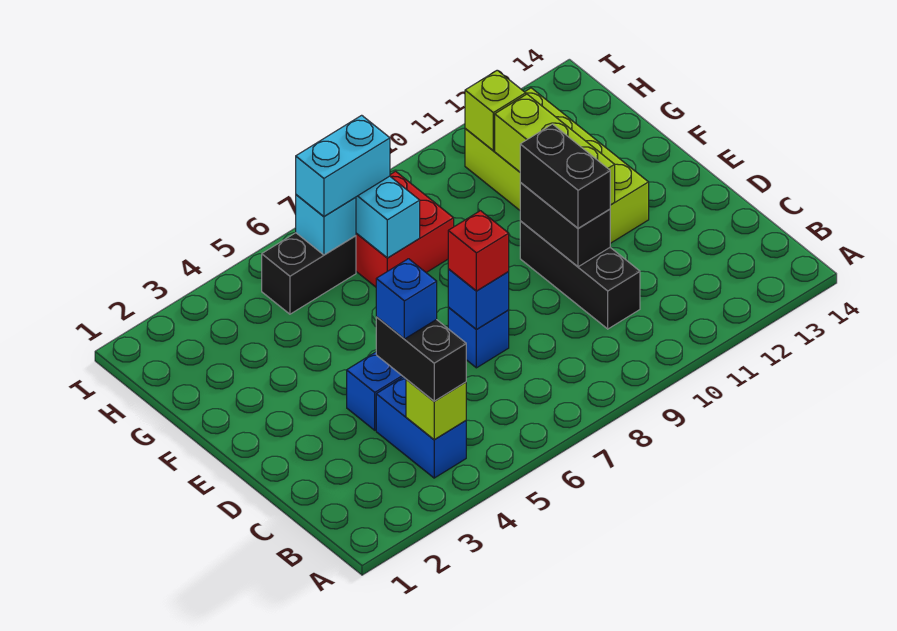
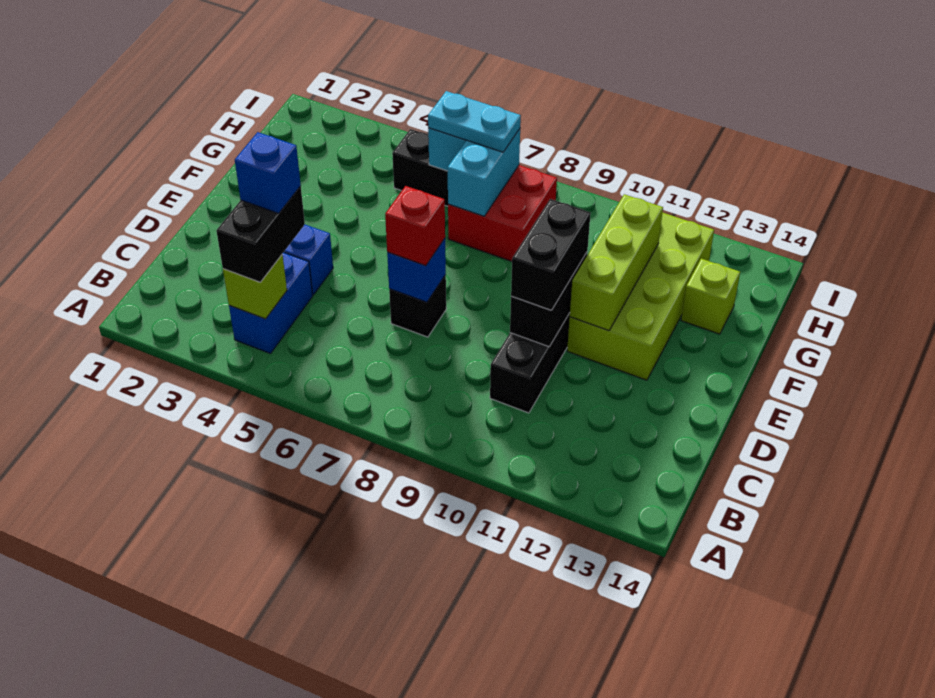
blue 1x1 brick [448,307,509,368] -> black 1x1 brick [389,275,446,337]
cyan 1x2 brick [296,115,390,216] -> cyan 1x2 plate [428,91,521,152]
lime 1x1 brick [465,70,526,150] -> lime 1x1 brick moved to [681,259,740,334]

